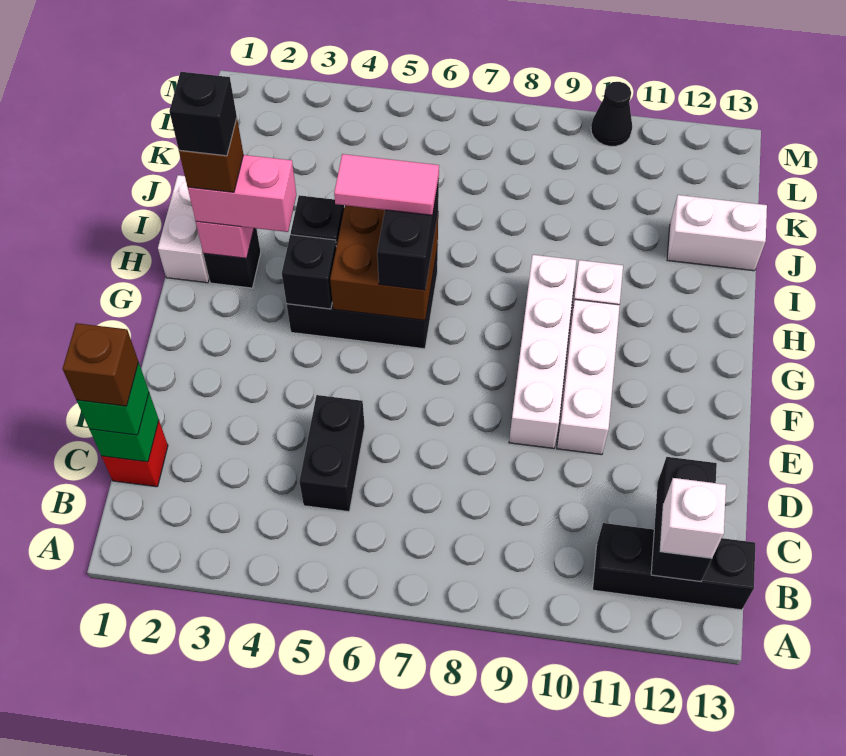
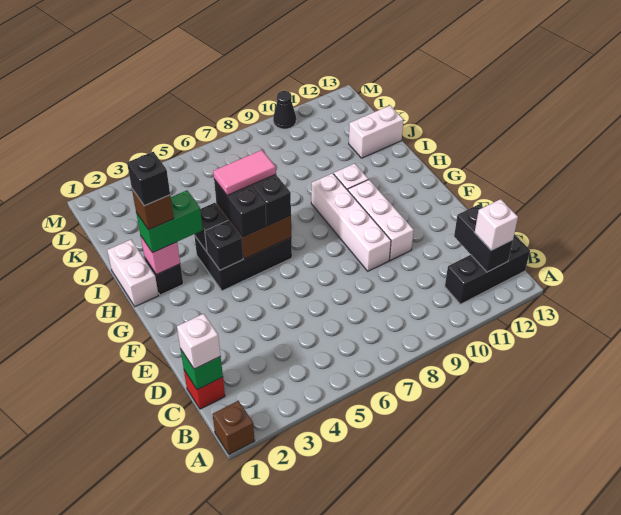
green 1x1 brick [77,362,149,435] -> white 1x1 brick [177,314,221,369]
brown 1x1 brick [62,323,138,406] -> brown 1x1 brick moved to [213,401,255,455]
black 1x2 brick [299,395,365,512] -> black 1x2 brick moved to [214,179,267,237]
pink 1x2 brick [188,155,296,232] -> green 1x2 brick [136,190,203,253]

